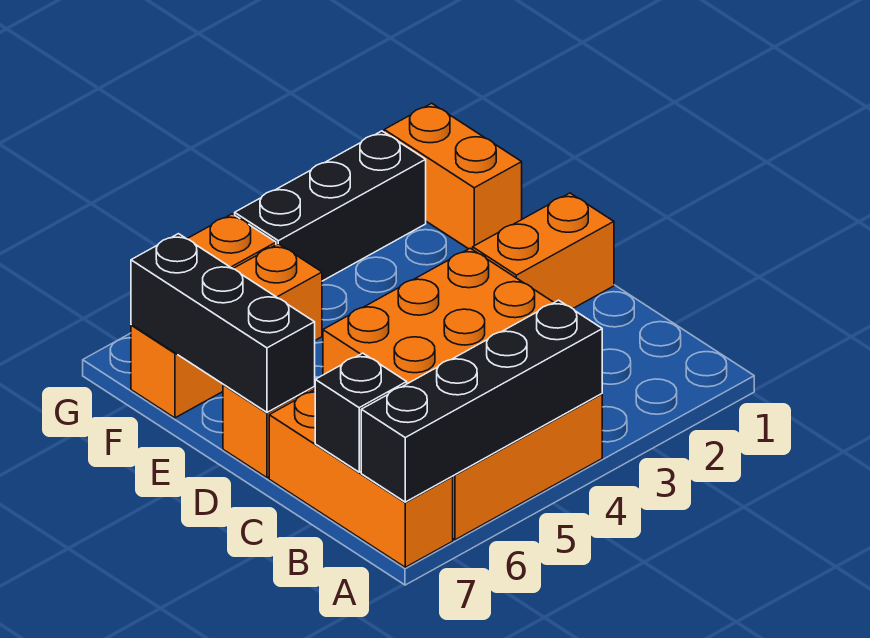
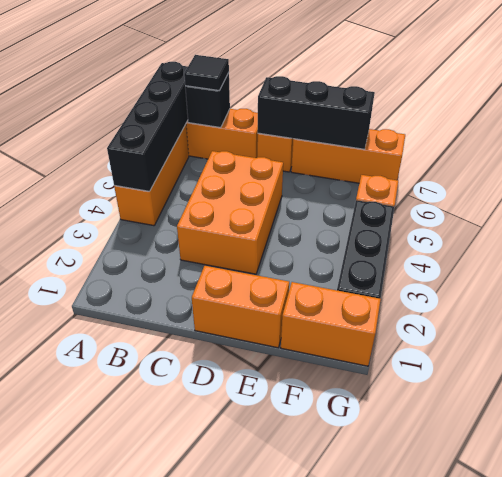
none -> black 1x1 tile [184,55,229,90]
orange 1x2 brick [473,193,614,309] -> orange 1x2 brick turned to [192,266,289,348]
orange 1x3 brick [131,244,322,418] -> orange 1x3 brick turned to [291,129,405,183]

